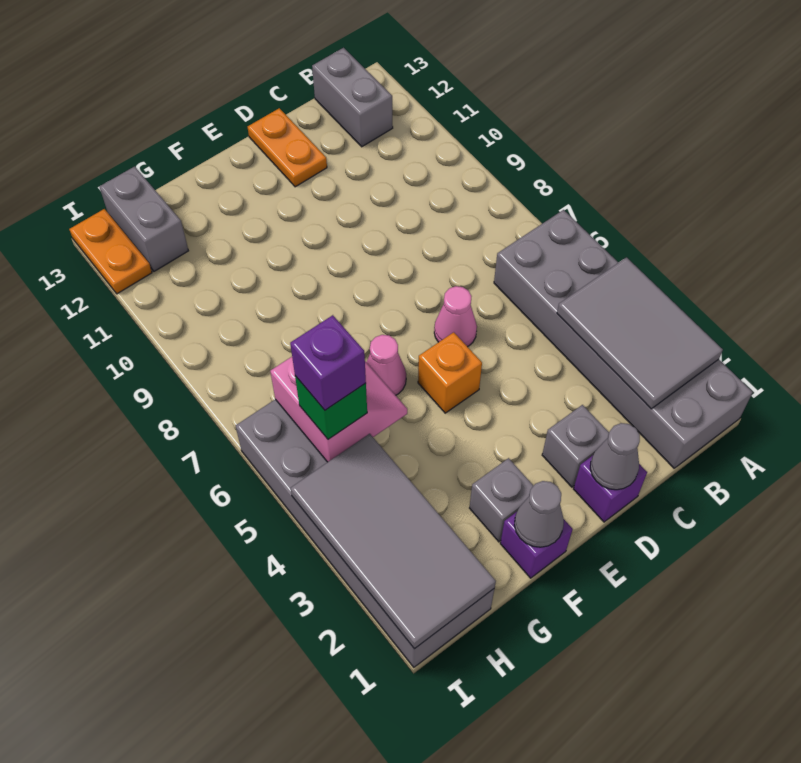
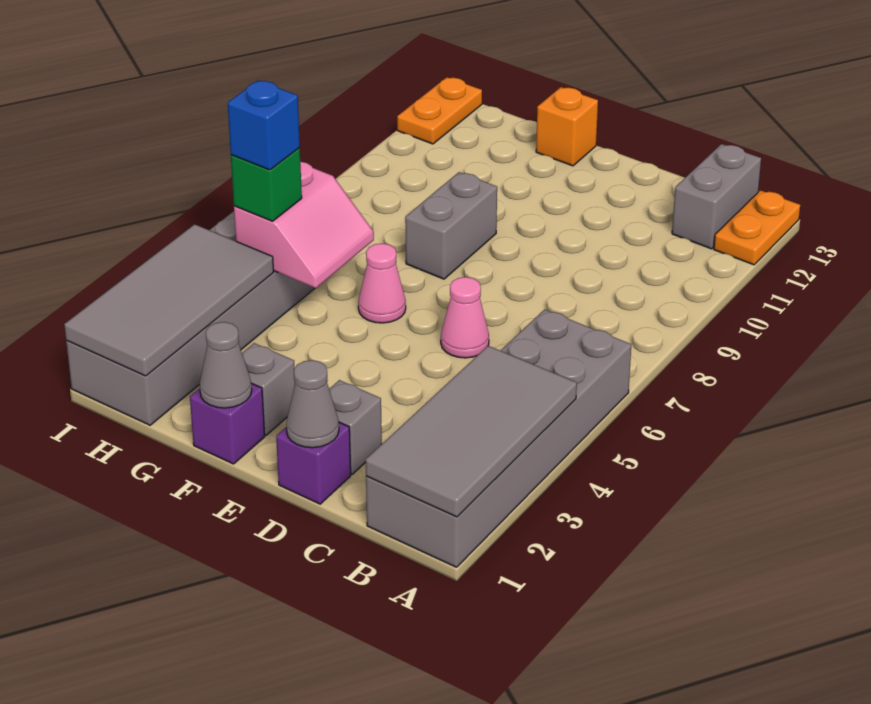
grey 2x3 tile [557,258,723,409] -> grey 2x4 tile [366,346,577,517]
orange 1x2 plate [248,108,327,187] -> orange 1x2 plate moved to [714,190,800,265]
orange 1x1 brick [418,332,482,413] -> orange 1x1 brick moved to [536,87,598,166]
purple 1x1 brick [290,315,366,410] -> blue 1x1 brick [228,80,300,170]
grey 1x2 brick [99,166,188,271] -> grey 1x2 brick moved to [405,172,497,279]

